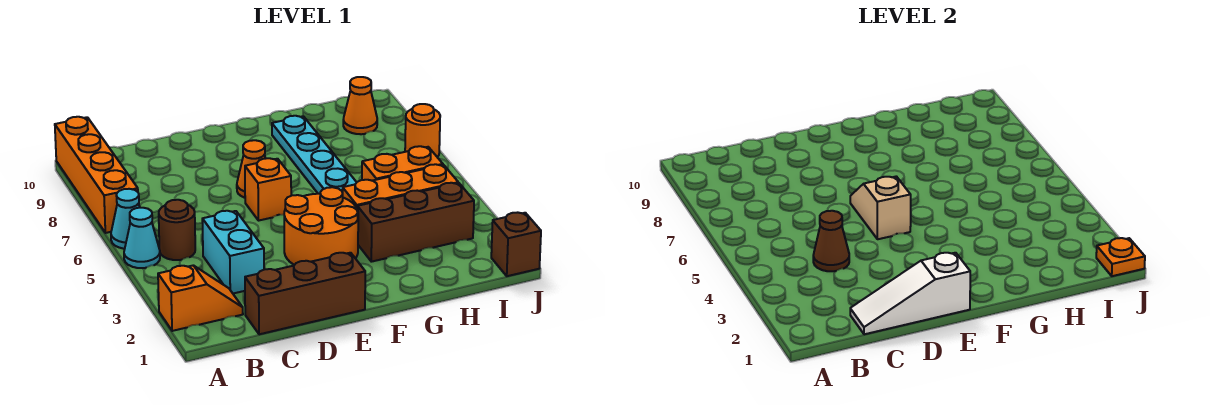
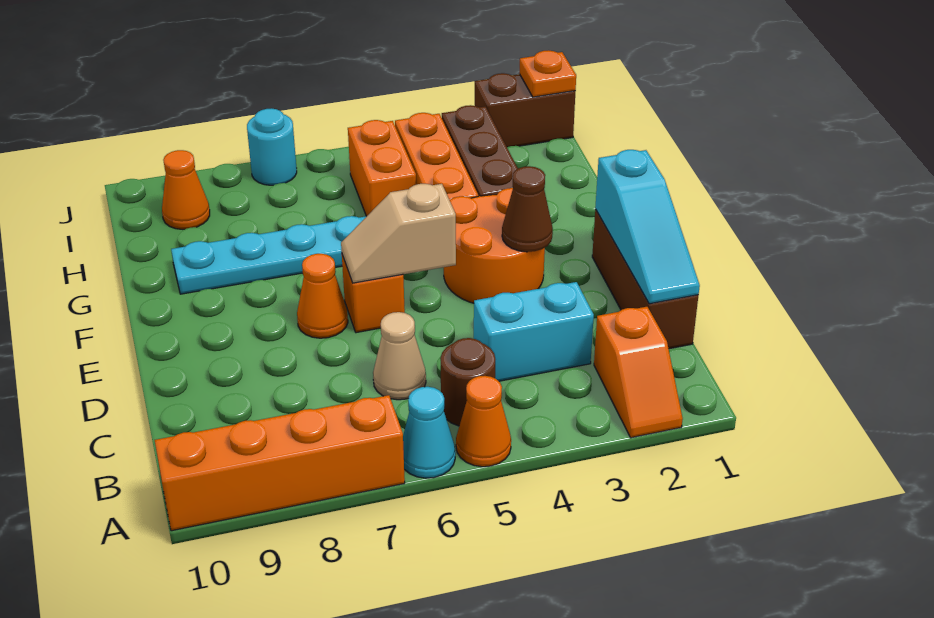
orange 1x2 slope [158,265,243,331] -> orange 1x2 slope turned to [594,307,683,438]
cyan 1x1 cone [124,208,160,268] -> orange 1x1 cone [456,376,511,467]
white 1x3 slope [850,253,970,334] -> cyan 1x3 slope [595,150,700,304]
brown 1x1 cone [813,211,849,271] -> brown 1x1 cone moved to [502,166,553,252]
none -> tan 1x1 cone [373,312,426,400]
brown 1x1 brick [491,212,541,276] -> brown 1x2 brick [475,73,575,147]
orange 1x1 round brick [405,104,440,157] -> cyan 1x1 round brick [247,108,297,185]

